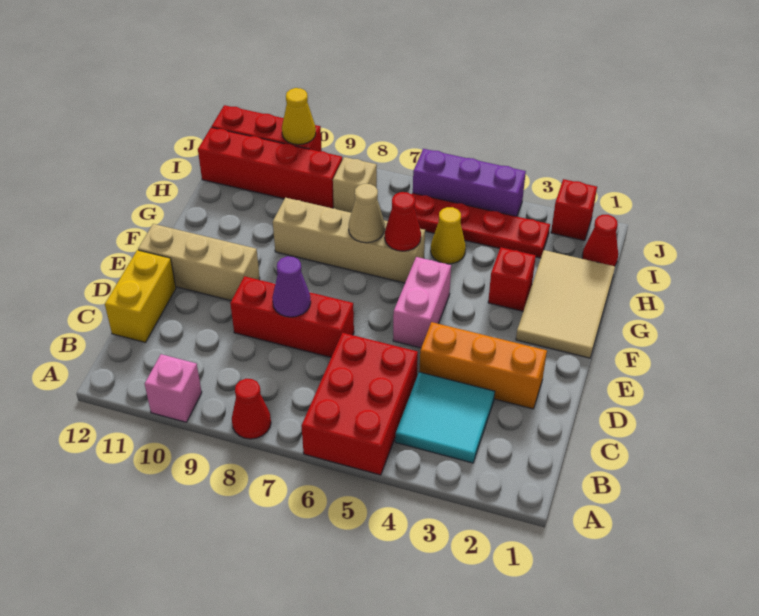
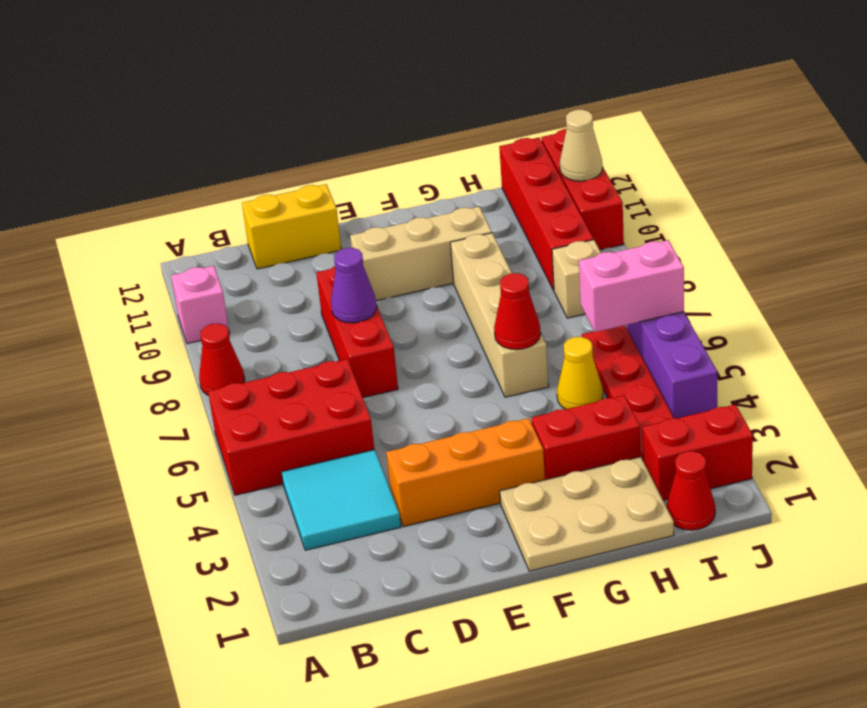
orange 1x3 brick [419,322,547,409] -> orange 1x3 brick turned to [386,418,545,527]
pink 1x2 brick [393,257,451,348] -> pink 1x2 brick moved to [579,240,684,332]
tan 1x3 brick [138,224,260,301] -> tan 1x3 brick turned to [350,207,492,301]
tan 2x3 tile [516,250,615,358] -> tan 2x3 plate [500,457,674,571]
red 1x1 brick [488,247,536,311] -> red 1x2 brick [531,396,640,480]
tan 1x1 cone [349,184,385,243] -> tan 1x1 cone moved to [560,110,603,181]
red 1x1 brick [551,179,597,241] -> red 1x2 brick [643,404,753,500]
yellow 1x1 cone [282,88,316,145] -> none

